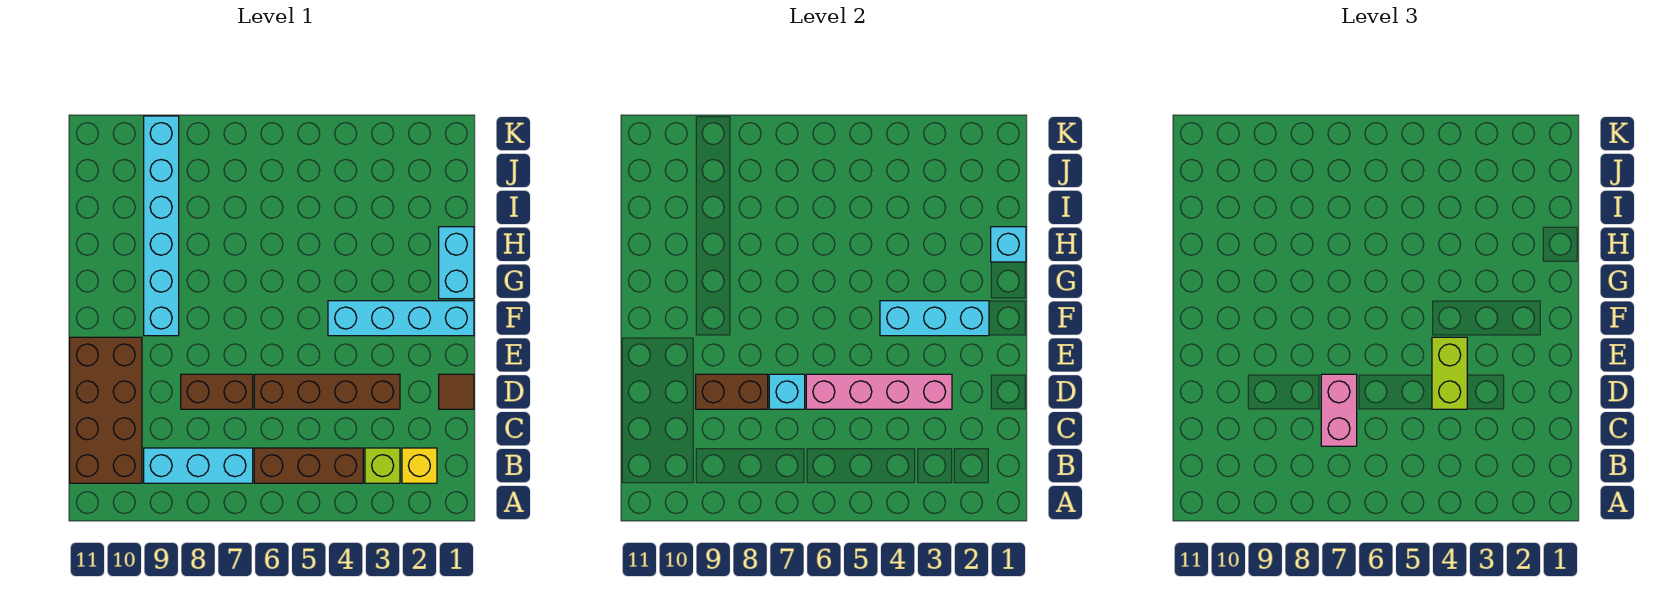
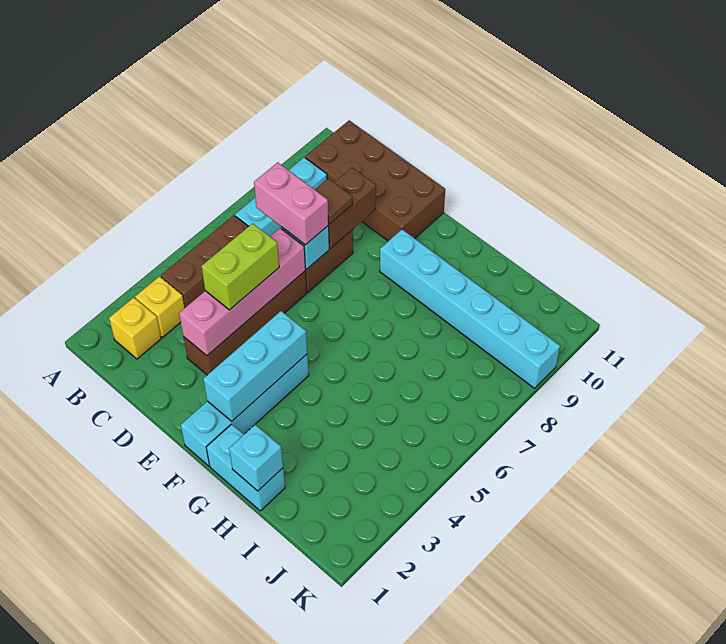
lime 1x1 brick [365,448,400,483] -> yellow 1x1 brick [135,276,185,337]
brown 1x1 tile [439,374,474,409] -> brown 1x1 tile moved to [315,179,353,224]
lime 1x2 brick [1432,337,1467,409] -> lime 1x2 brick turned to [201,223,279,310]

